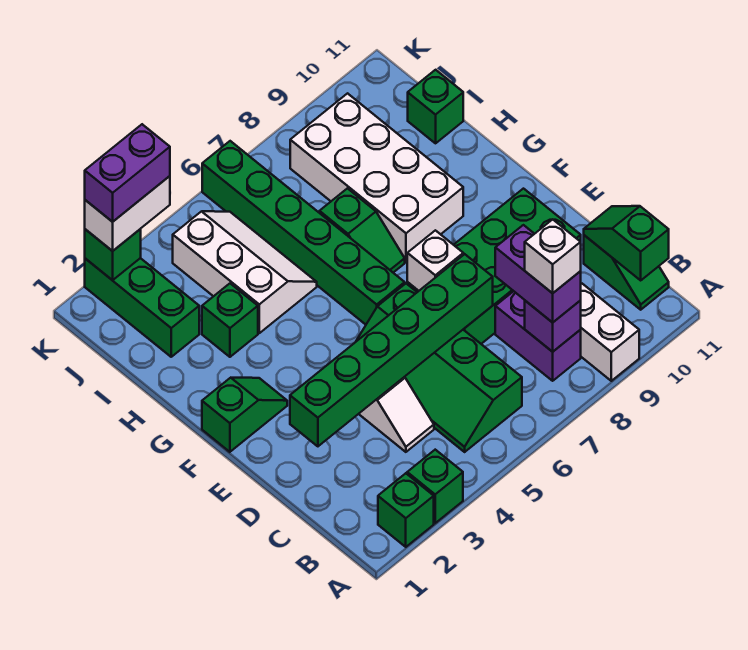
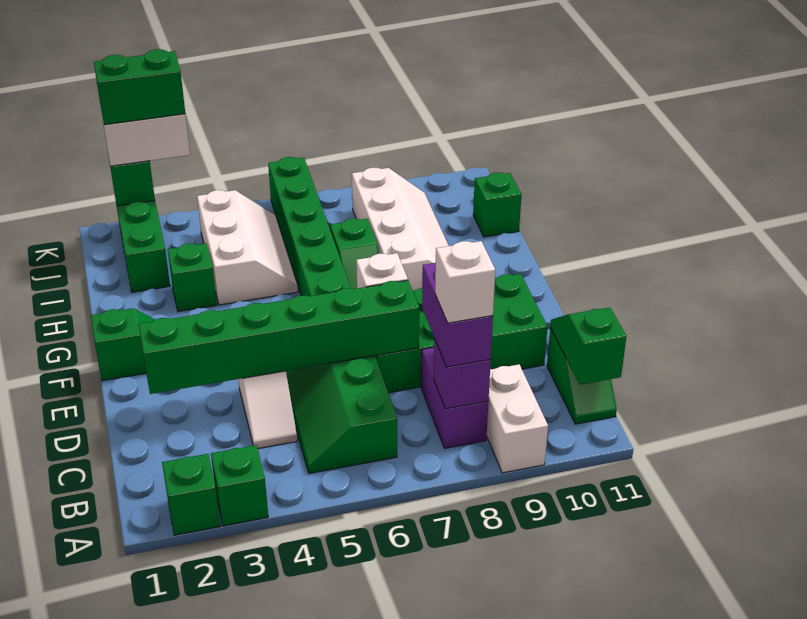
white 2x4 brick [290,93,463,262] -> white 2x4 slope [352,168,449,291]
purple 1x2 brick [85,124,170,222] -> green 1x2 brick [94,49,185,125]

